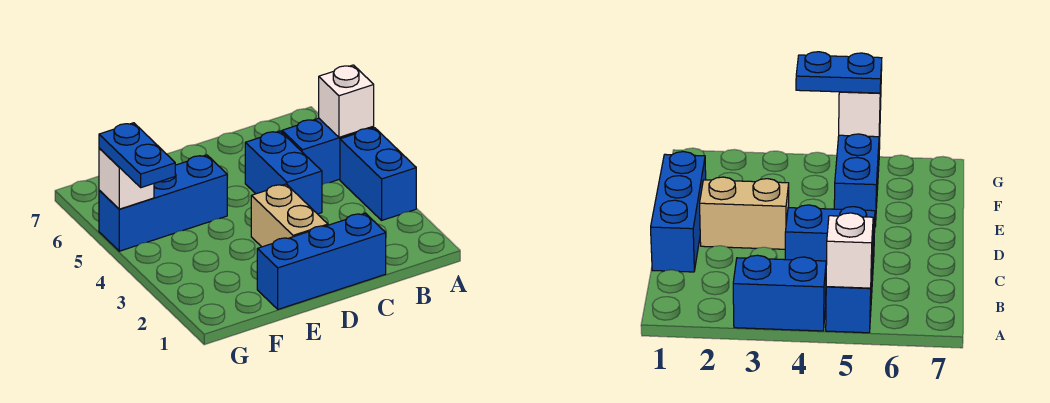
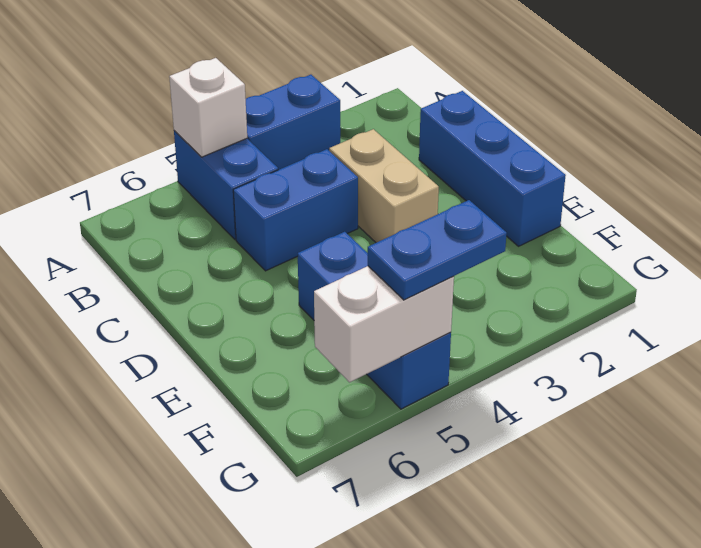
tan 1x2 brick [251,184,328,247] -> tan 1x2 brick turned to [329,129,439,243]
white 1x1 brick [99,148,154,209] -> white 1x2 brick [314,266,454,382]

